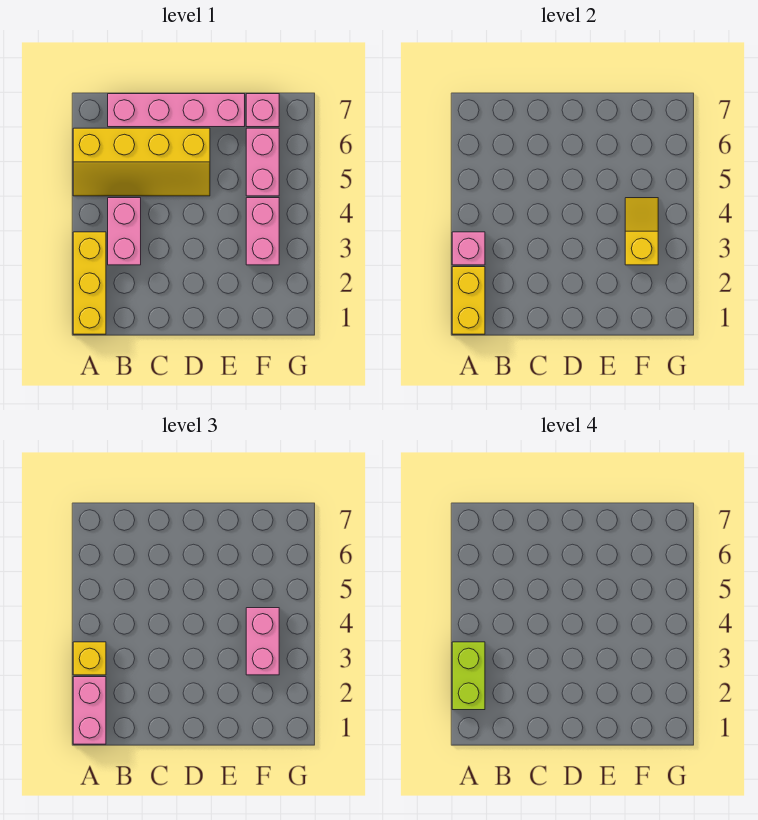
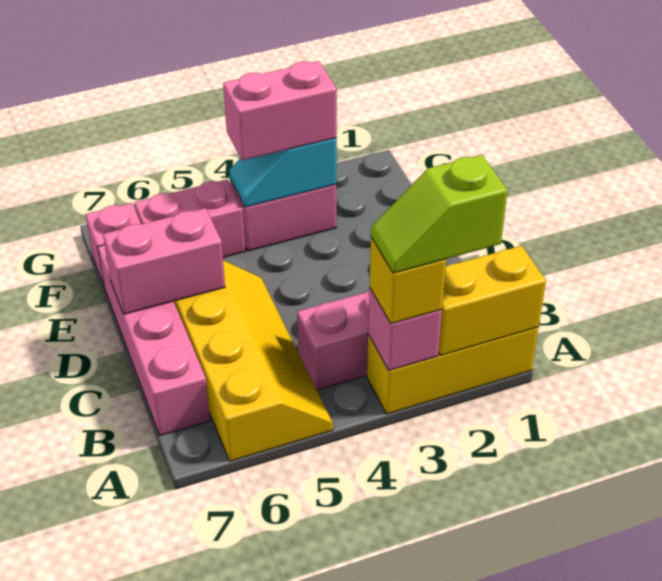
pink 1x2 brick [73,677,106,744] -> pink 1x2 brick moved to [103,208,225,314]
lime 1x2 brick [452,642,485,710] -> lime 1x2 slope [371,155,508,273]
yellow 1x2 slope [625,198,658,265] -> cyan 1x2 slope [229,138,337,207]

